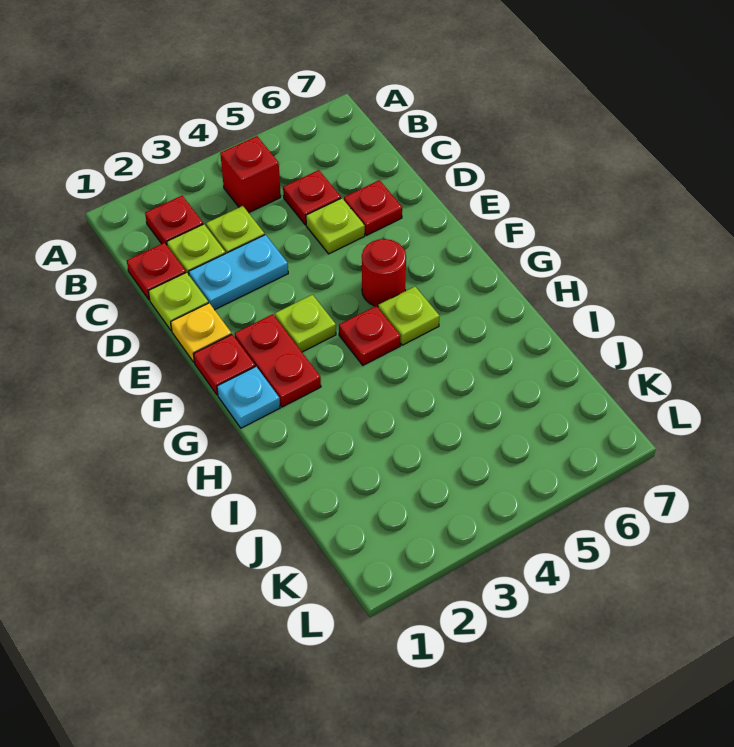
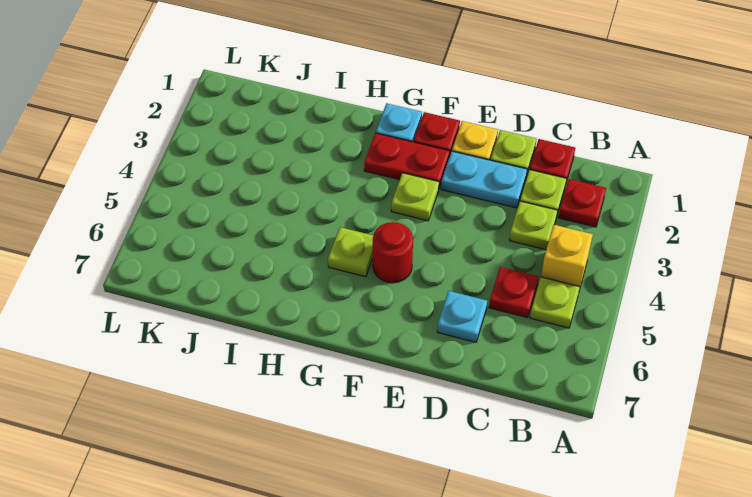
red 1x1 brick [220,136,281,213] -> yellow 1x1 brick [541,225,593,287]
cyan 1x2 plate [189,235,288,310] -> cyan 1x2 plate turned to [441,151,527,208]
lime 1x1 plate [306,198,365,254] -> lime 1x1 plate moved to [530,277,580,328]
red 1x1 plate [344,180,402,235] -> cyan 1x1 plate [437,291,487,342]
red 1x1 plate [339,306,401,365] -> none

